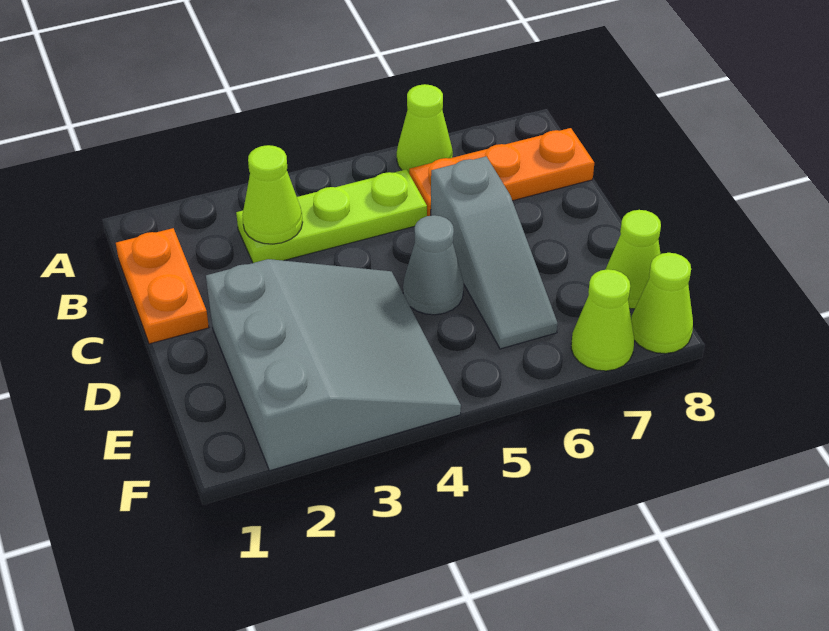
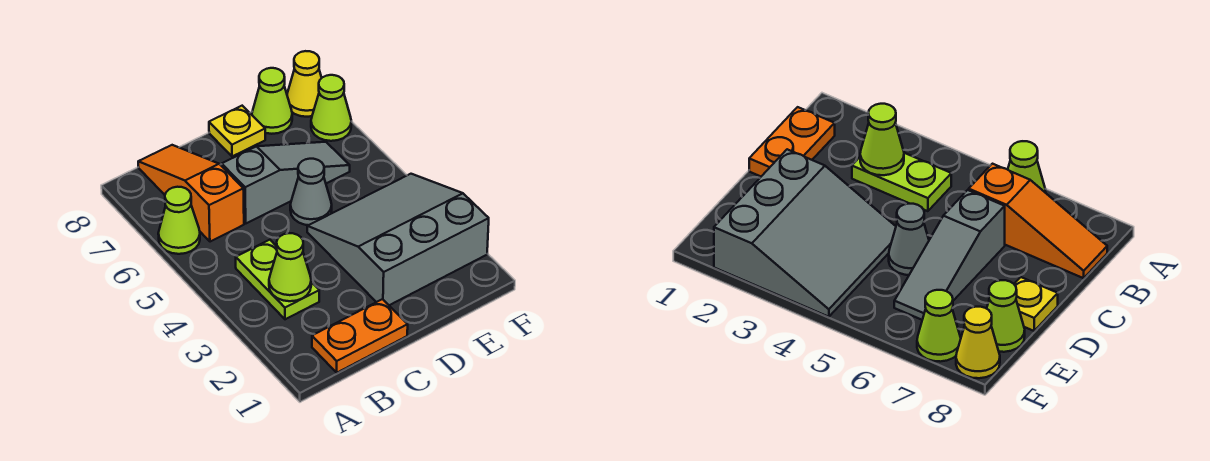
lime 1x3 plate [236,169,427,263] -> lime 1x2 plate [236,240,319,319]
orange 1x3 plate [409,128,594,216] -> orange 1x3 slope [138,145,244,242]
none -> yellow 1x1 plate [209,106,265,156]
lime 1x1 cone [631,253,693,354] -> yellow 1x1 cone [287,51,322,117]

